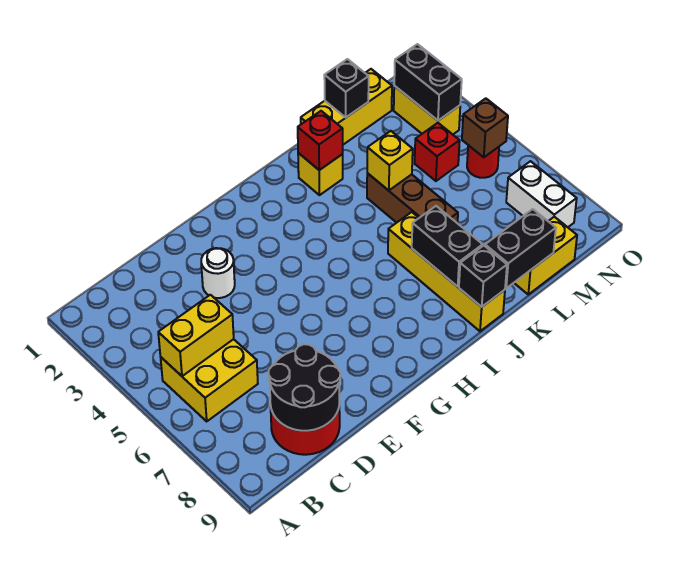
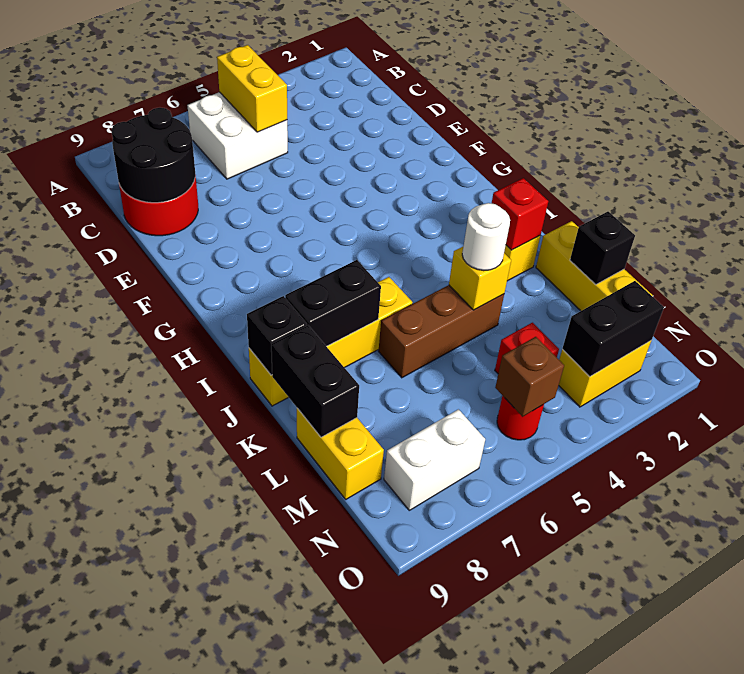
yellow 2x2 brick [161,339,258,421] -> white 2x2 brick [187,92,288,179]
white 1x1 round brick [201,248,235,298] -> white 1x1 round brick moved to [462,203,510,271]

